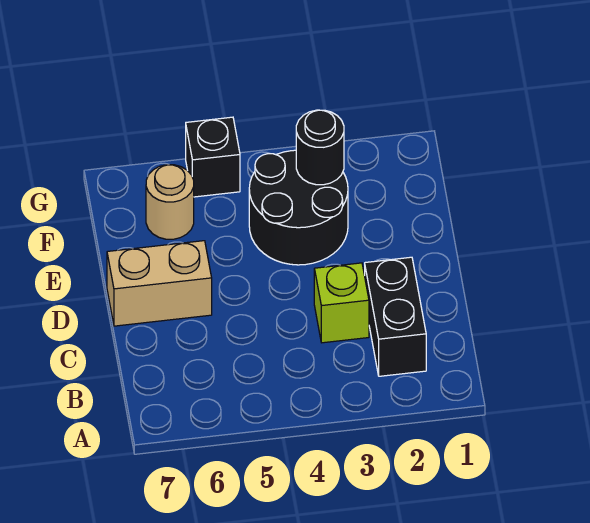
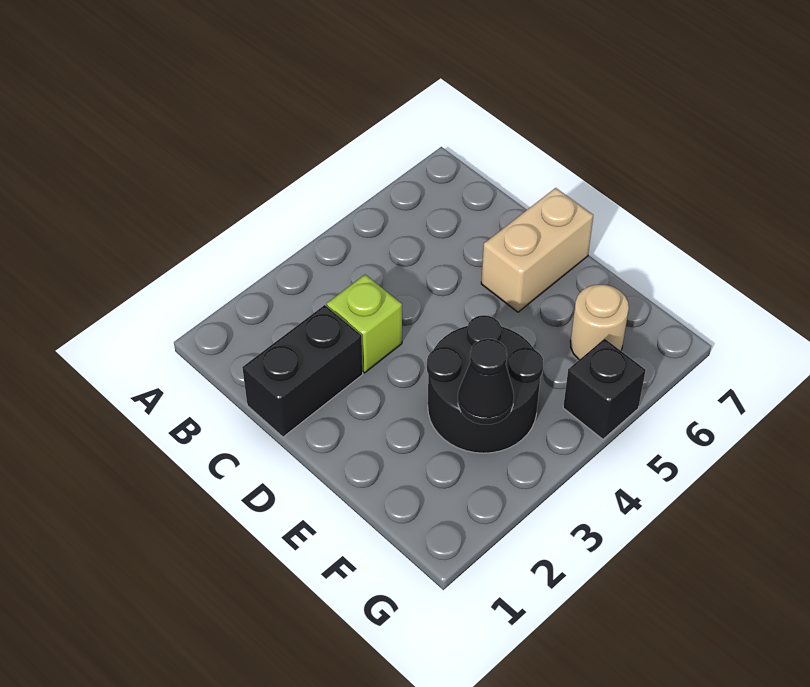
black 1x2 brick [365,257,426,376] -> black 1x2 brick turned to [242,305,363,437]
black 1x1 round brick [296,110,344,185] -> black 1x1 cone [458,339,514,425]

